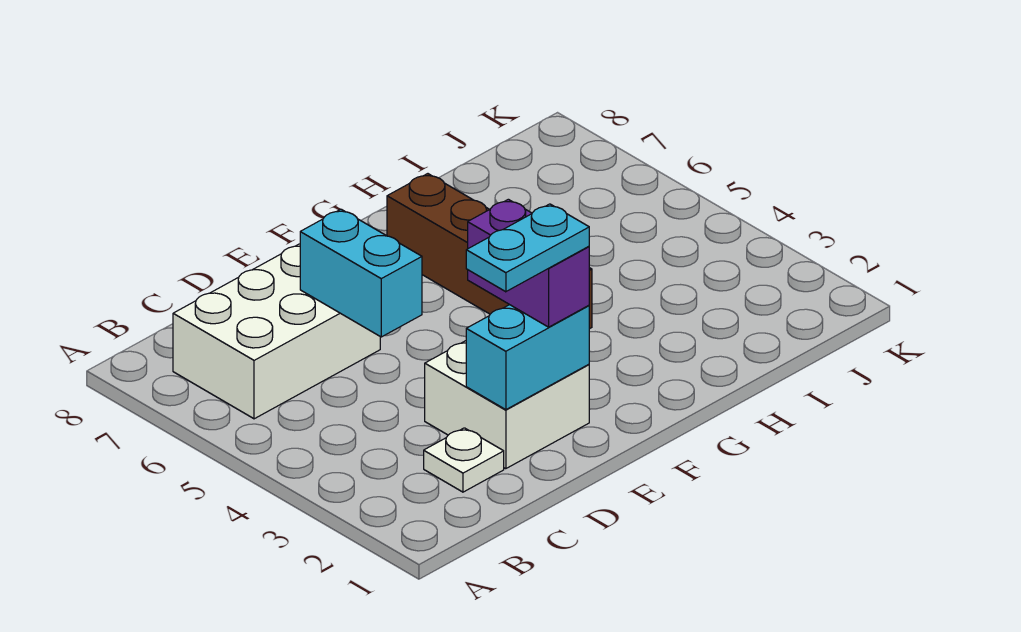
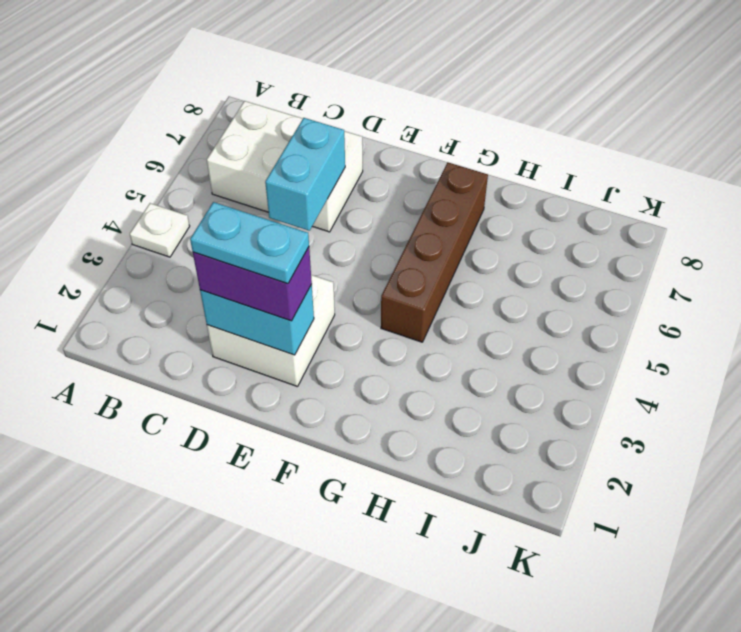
white 1x1 plate [424,428,504,492] -> white 1x1 plate moved to [130,203,190,257]
purple 1x2 brick [468,199,589,327] -> purple 1x2 brick turned to [193,247,312,321]

